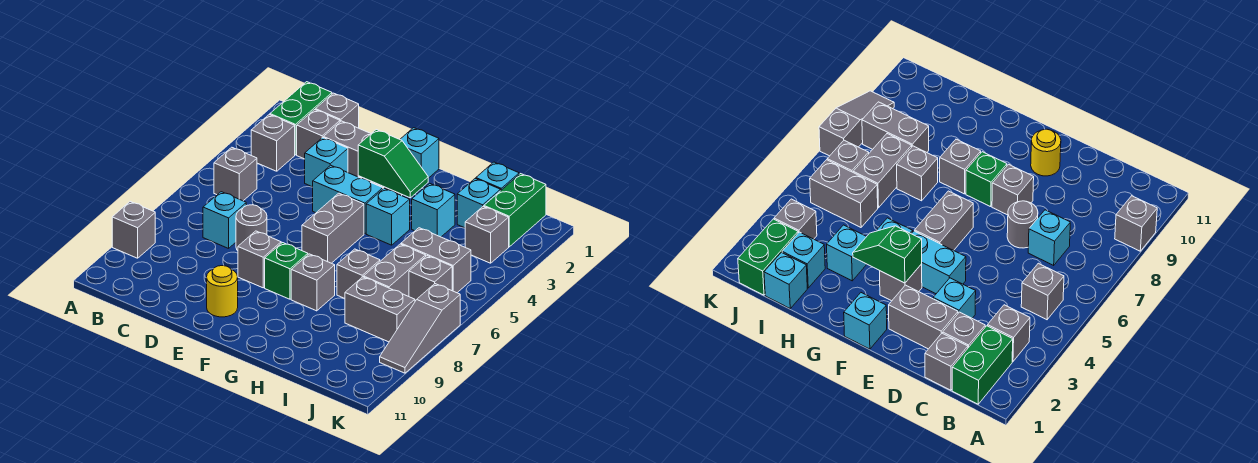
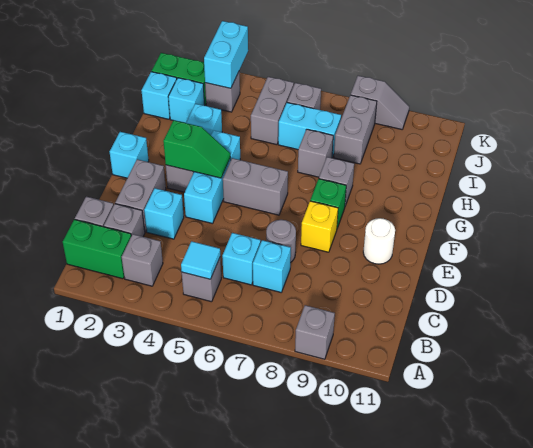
none -> cyan 1x1 tile [181,241,220,279]
none -> cyan 1x1 brick [222,233,261,285]
grey 1x1 brick [238,231,281,288] -> yellow 1x1 brick [301,201,338,252]
yellow 1x1 round brick [207,266,238,317] -> white 1x1 round brick [363,218,395,264]
green 1x2 slope [358,130,428,198] -> green 1x2 slope turned to [163,120,231,178]
grey 1x2 brick [364,244,426,297] -> cyan 1x2 brick [278,103,341,157]
none -> cyan 1x2 brick [204,21,248,88]
grey 1x3 slope [380,284,460,373] -> grey 1x2 slope [351,76,409,129]

